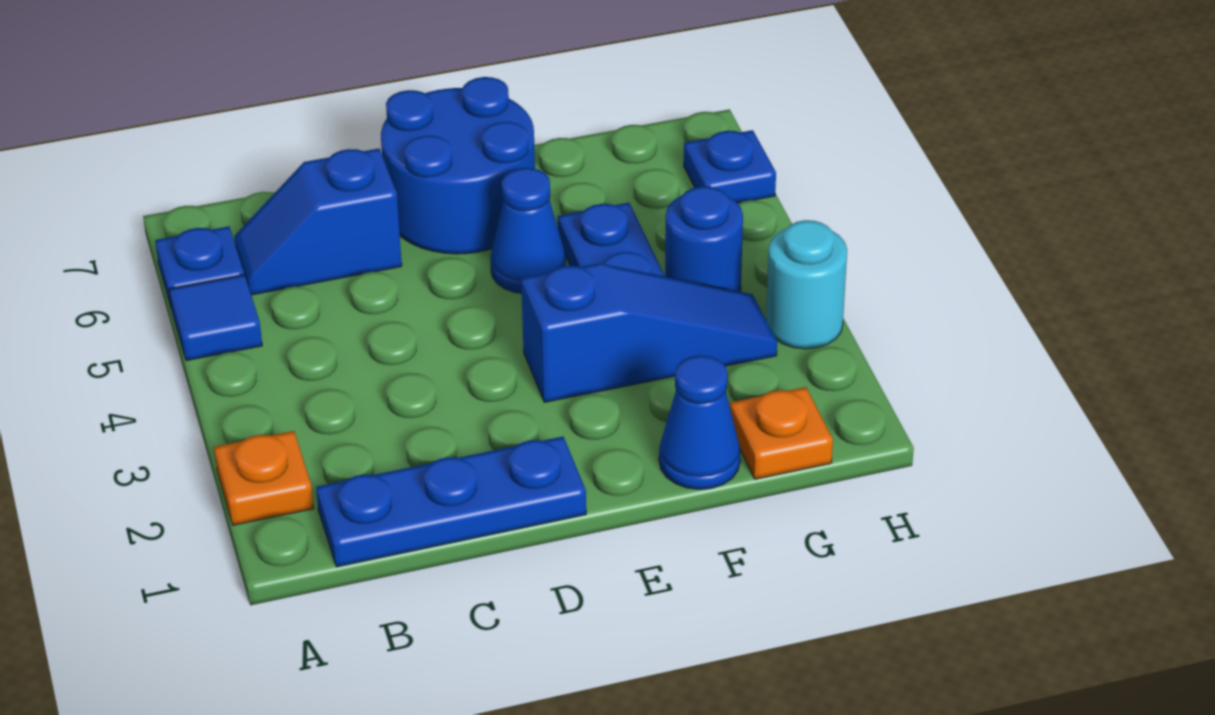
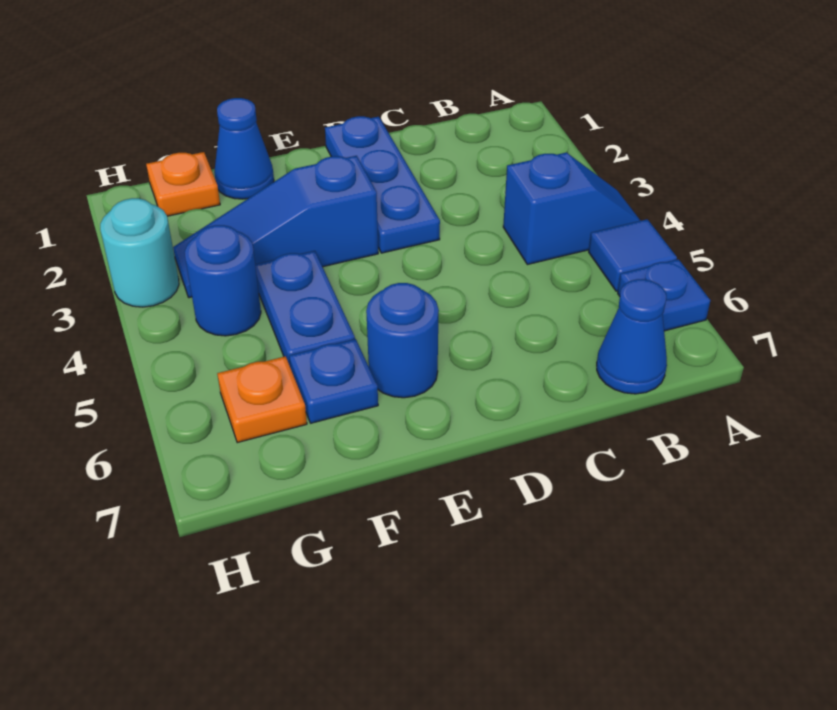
orange 1x1 plate [214,431,314,525] -> orange 1x1 plate moved to [217,356,307,443]
blue 1x3 plate [316,437,586,567] -> blue 1x3 plate turned to [325,116,440,253]
blue 1x2 slope [234,149,402,295] -> blue 1x2 slope moved to [503,153,641,265]
blue 2x2 round brick [381,77,535,254] -> blue 1x1 round brick [366,283,439,398]
blue 1x1 cone [491,168,566,293] -> blue 1x1 cone moved to [597,279,667,394]
blue 1x1 plate [684,130,776,203] -> blue 1x1 plate moved to [289,339,378,423]

